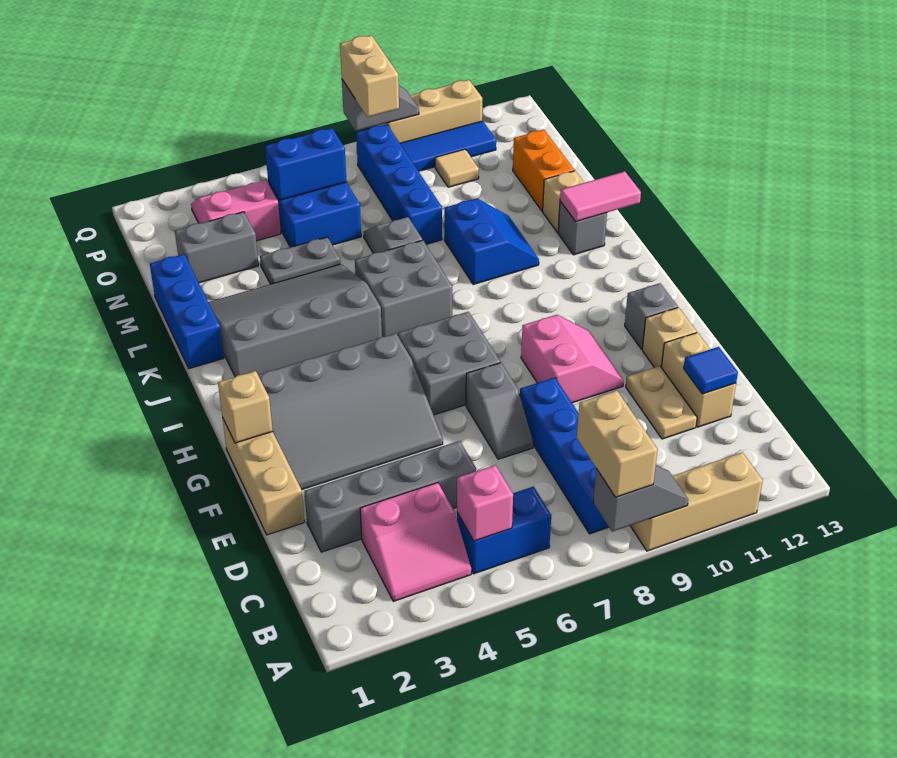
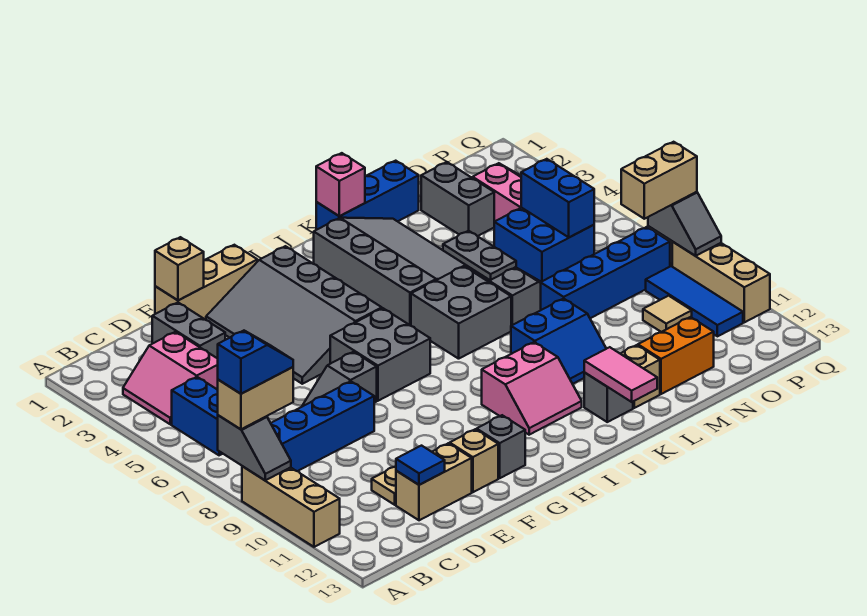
none -> blue 1x2 slope [218,331,293,394]
pink 1x1 brick [457,465,513,541] -> pink 1x1 brick moved to [316,153,365,216]
grey 1x4 brick [304,441,476,552] -> grey 1x2 brick [152,302,225,359]
pink 2x2 slope [521,315,624,403] -> pink 2x2 slope moved to [482,342,582,435]
tan 1x1 brick [218,371,273,443] -> tan 1x1 brick moved to [155,237,204,300]

